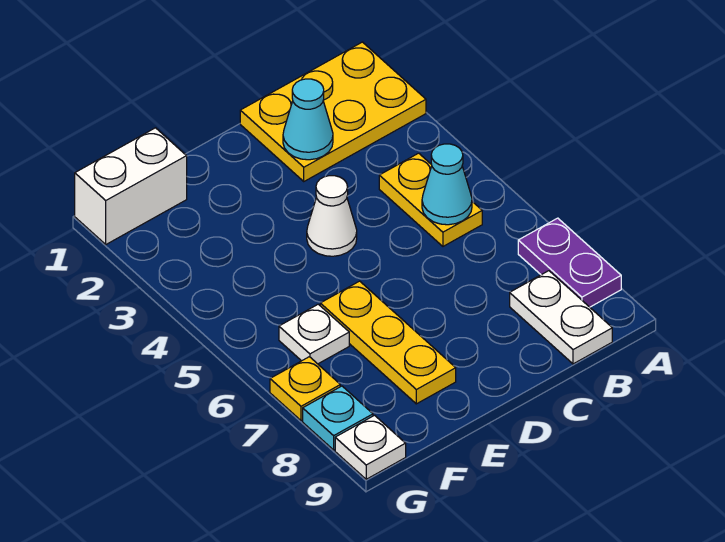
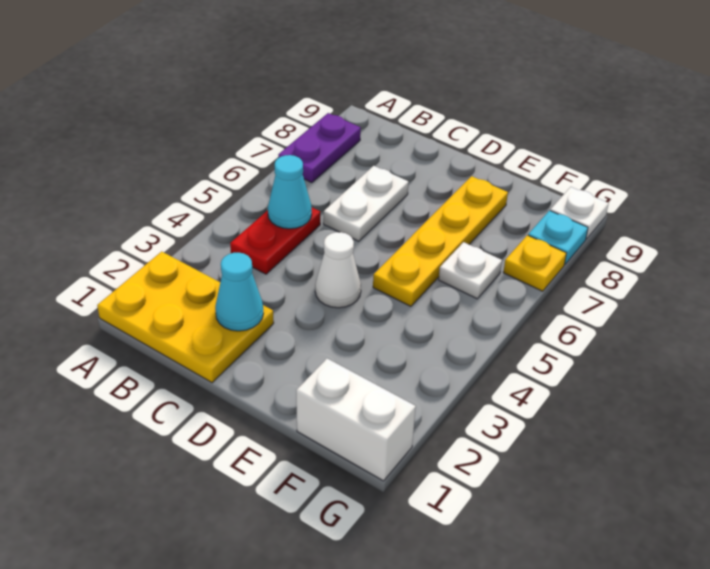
yellow 1x2 plate [379,153,482,246] -> red 1x2 plate [230,208,320,274]
white 1x2 plate [510,271,612,364] -> white 1x2 plate moved to [323,166,409,241]
yellow 1x3 plate [320,281,456,404] -> yellow 1x4 plate [373,176,508,306]

